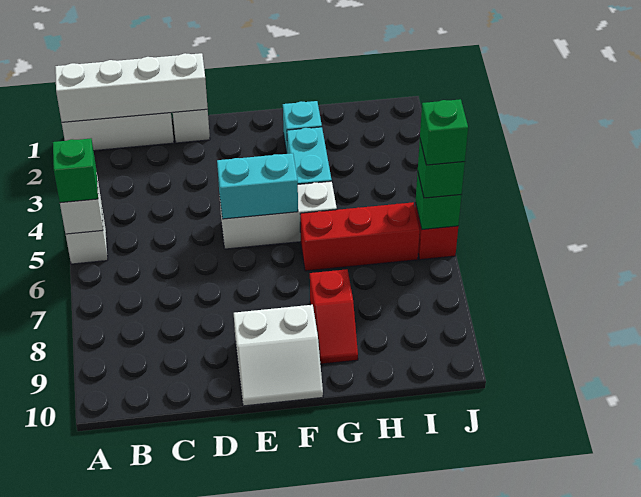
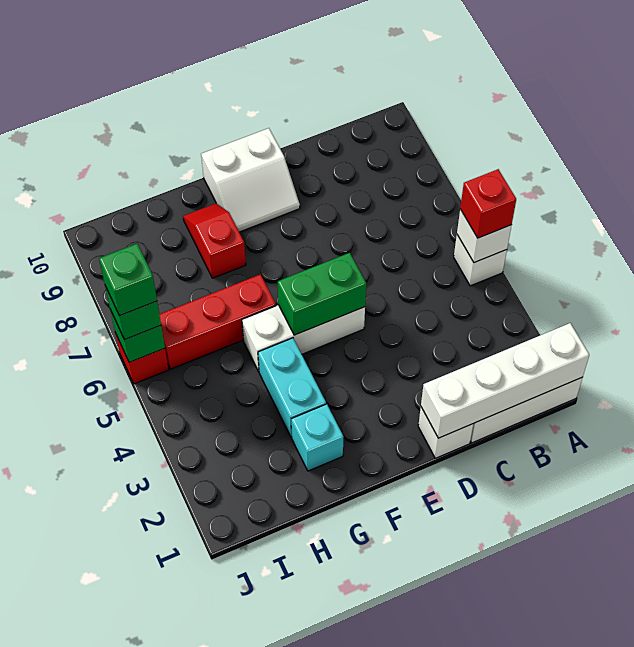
green 1x1 brick [53,138,98,203] -> red 1x1 brick [460,169,516,238]
cyan 1x2 brick [217,153,298,219] -> green 1x2 brick [278,253,366,335]
white 2x2 slope [234,305,323,406] -> white 2x2 slope turned to [201,128,300,232]

